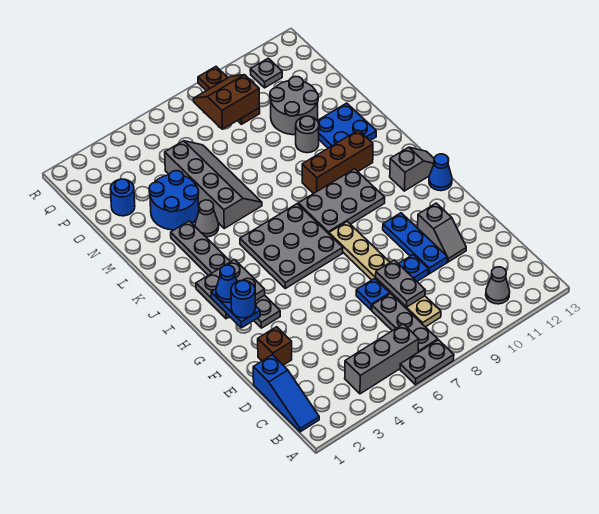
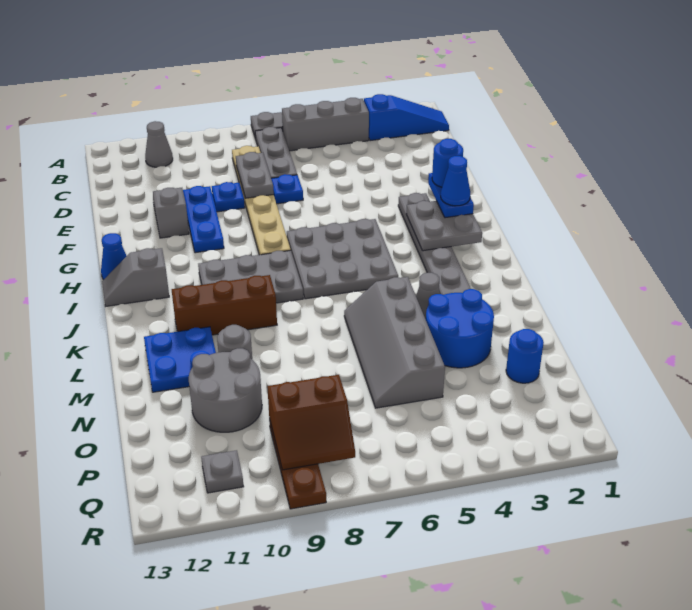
blue 1x3 slope [253,355,319,432] -> blue 1x3 slope turned to [364,94,449,141]
brown 1x1 brick [258,327,292,365] -> none

